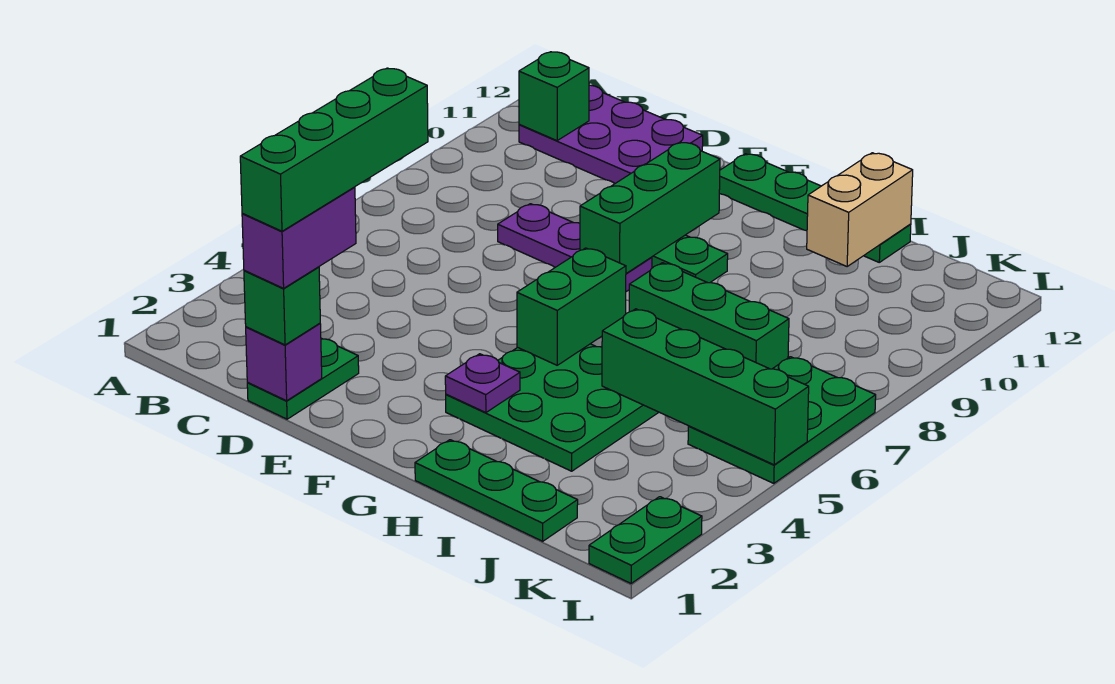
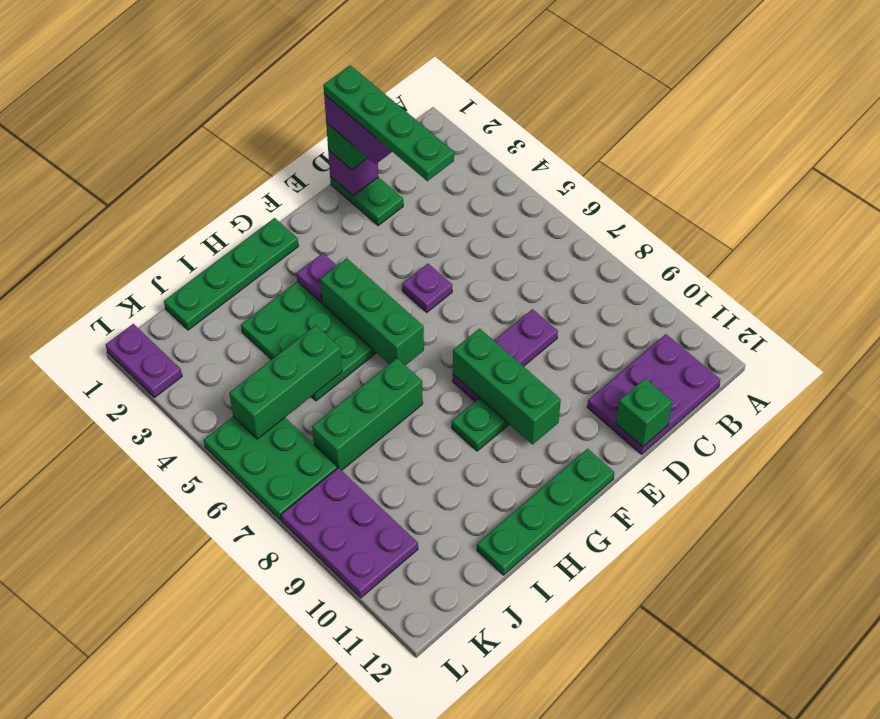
green 1x1 brick [519,52,589,141] -> green 1x1 brick moved to [616,378,672,447]
green 1x4 brick [240,68,428,231] -> green 1x4 plate [324,65,454,181]
none -> purple 1x1 plate [402,264,452,312]
green 1x2 brick [517,248,626,365] -> green 1x3 brick [320,258,424,365]
green 1x3 plate [415,440,578,541] -> green 1x4 plate [164,218,298,330]
green 1x4 brick [602,309,809,465] -> green 1x3 brick [229,325,342,439]
tan 1x2 brick [807,153,913,266] -> none
none -> purple 2x3 plate [281,468,418,598]
green 1x2 plate [589,497,702,583] -> purple 1x2 plate [106,324,182,398]

